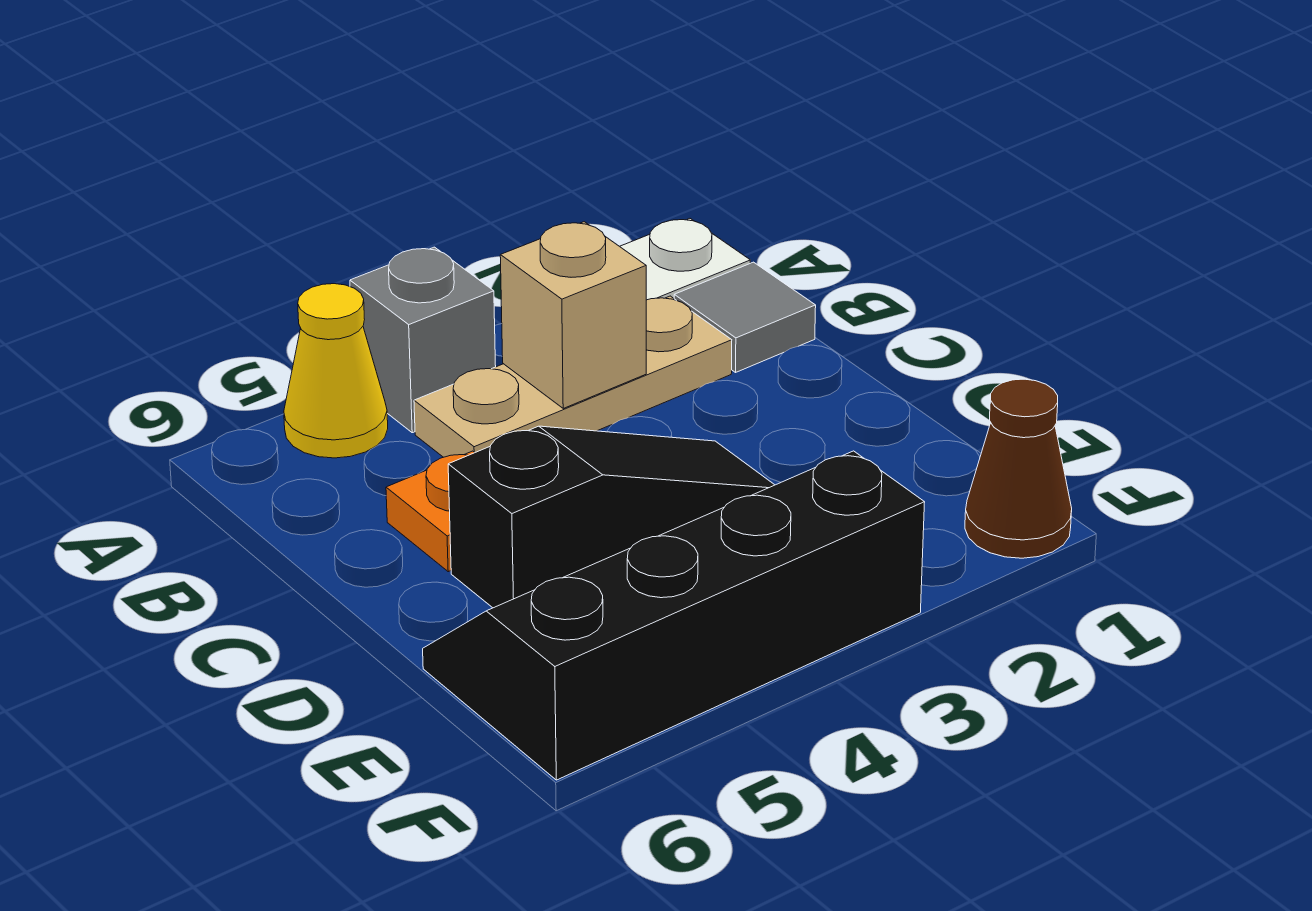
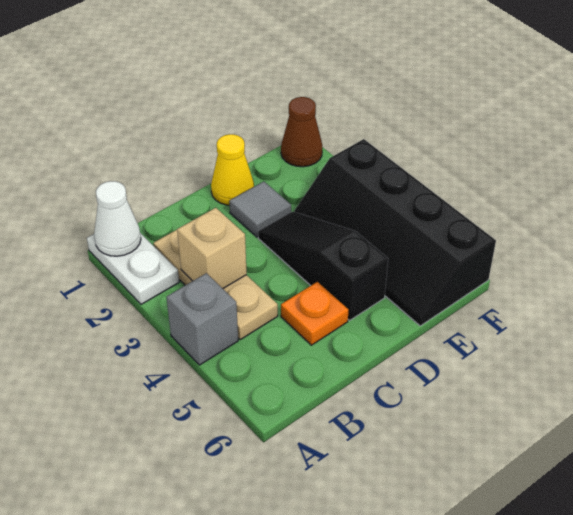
none -> white 1x1 cone [94,181,141,256]
yellow 1x1 cone [284,284,388,458] -> yellow 1x1 cone moved to [211,134,254,205]
grey 1x1 tile [674,262,816,372] -> grey 1x1 tile moved to [229,181,291,237]

